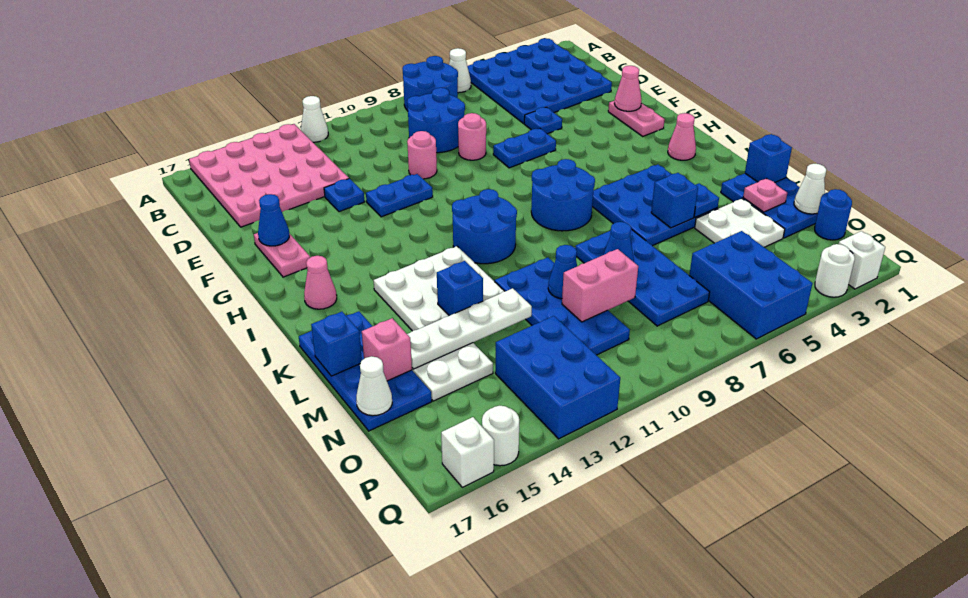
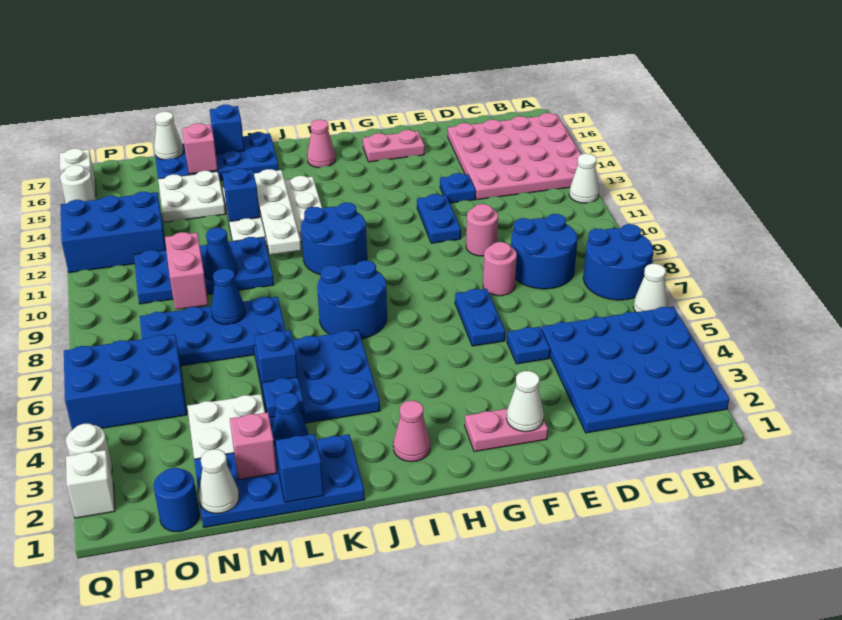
pink 1x1 cone [614,66,642,111] -> white 1x1 cone [507,371,544,432]
blue 1x1 cone [258,194,289,246] -> blue 1x1 cone moved to [272,392,308,446]
blue 2x3 plate [721,173,818,238] -> blue 2x4 plate [194,434,365,527]
pink 1x1 plate [743,178,787,212] -> pink 1x1 brick [230,412,277,479]
white 1x4 plate [407,288,532,369] -> white 1x4 plate moved to [254,169,301,255]

